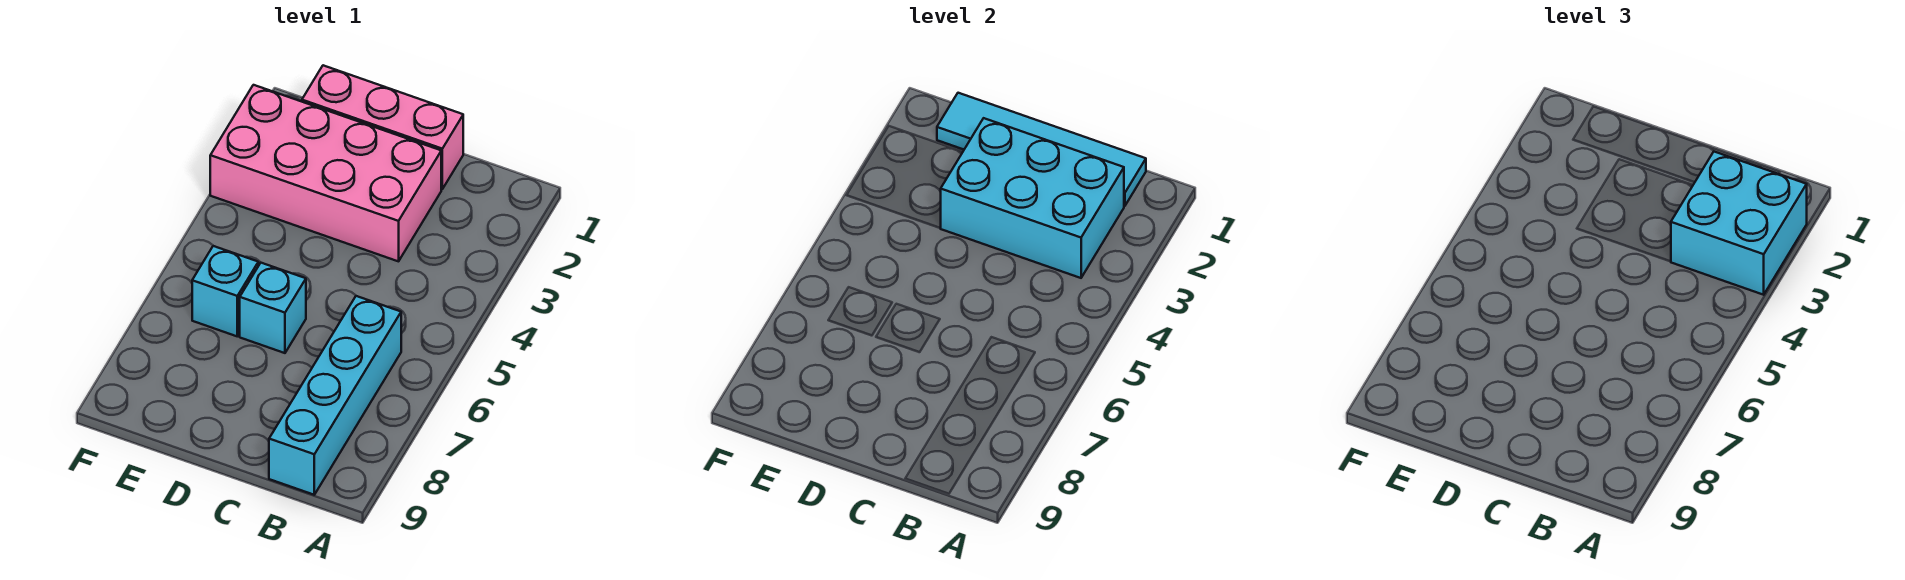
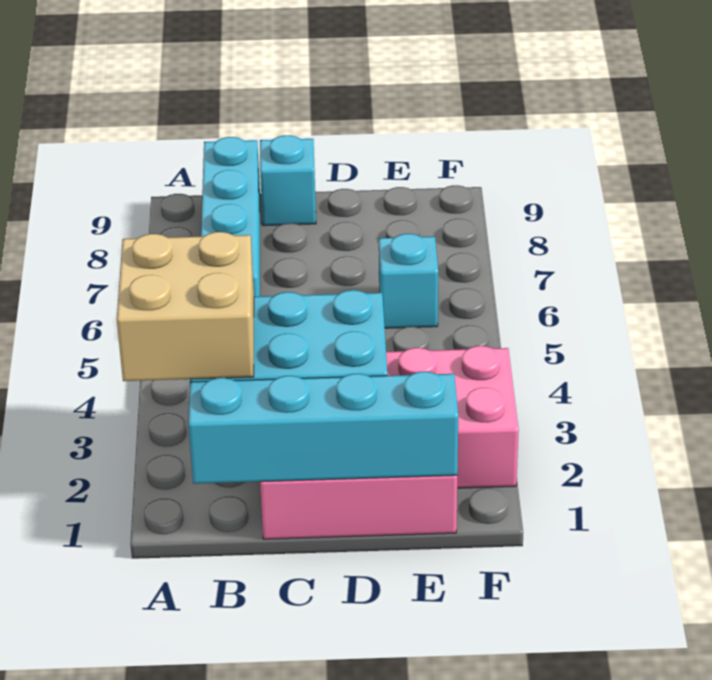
cyan 2x2 brick [1671,152,1807,295] -> tan 2x2 brick [117,232,254,381]
cyan 1x4 tile [937,93,1146,206] -> cyan 1x4 brick [188,371,458,484]
cyan 1x1 brick [240,263,306,353] -> cyan 1x1 brick moved to [260,135,316,226]

